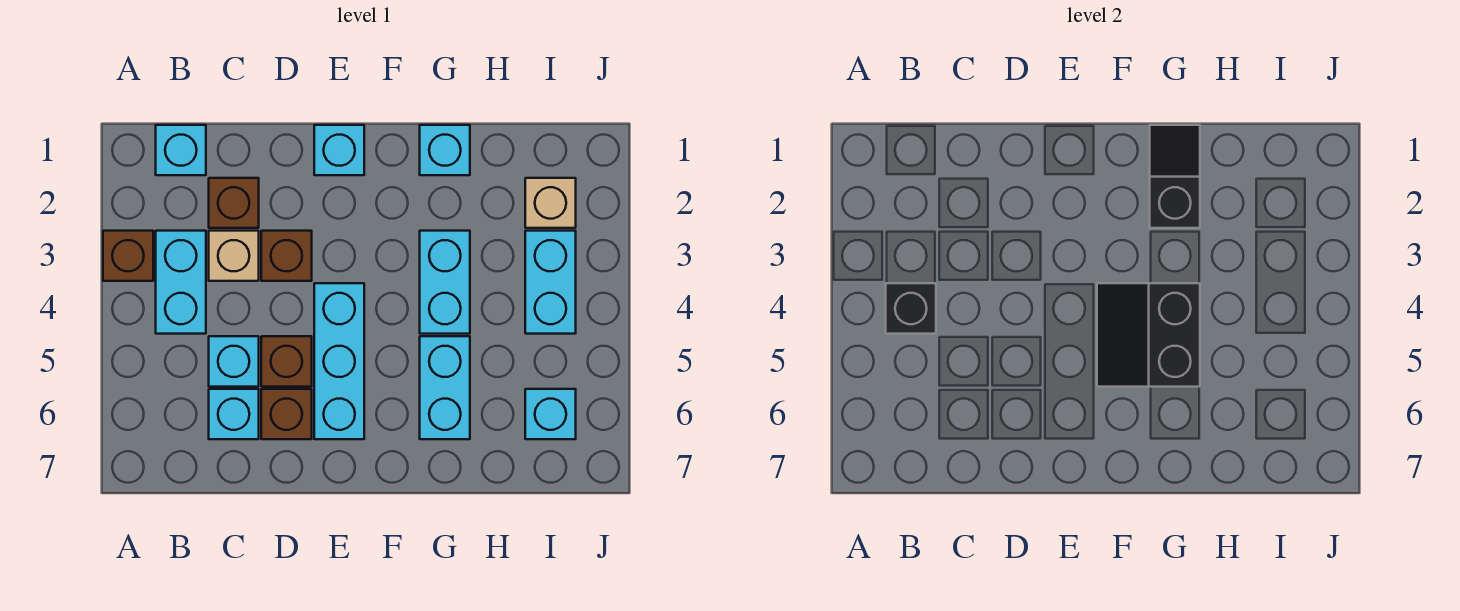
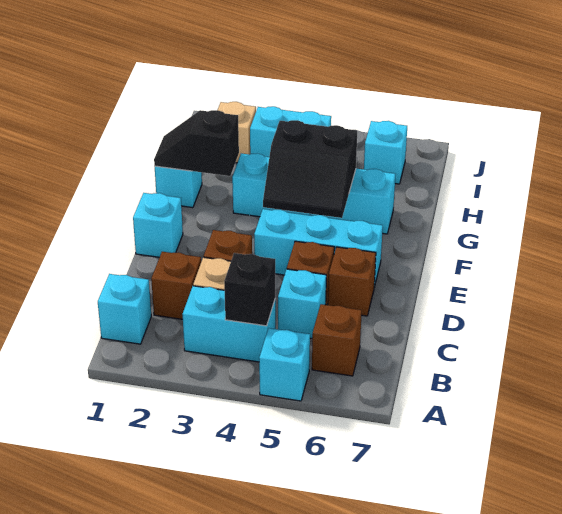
brown 1x1 brick [103,231,153,281] -> brown 1x1 brick moved to [312,304,362,376]
cyan 1x1 brick [209,389,259,439] -> cyan 1x1 brick moved to [259,328,310,401]

